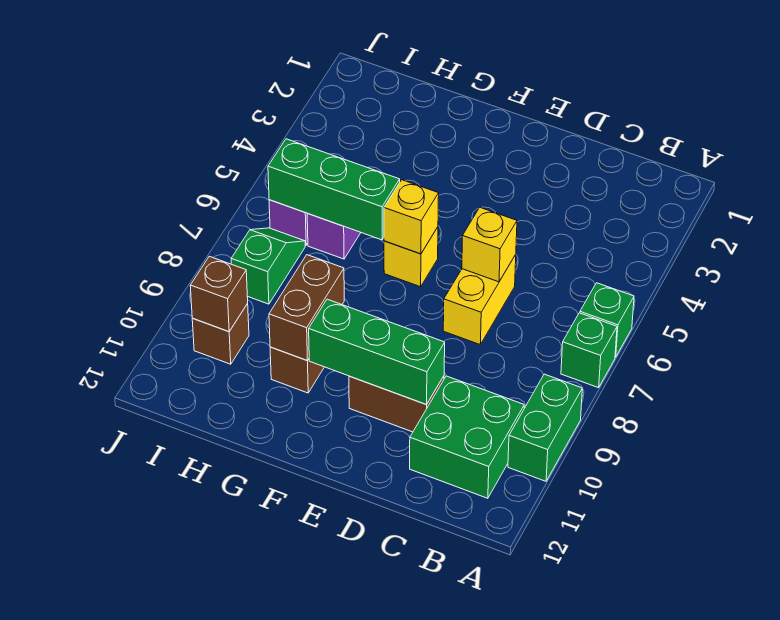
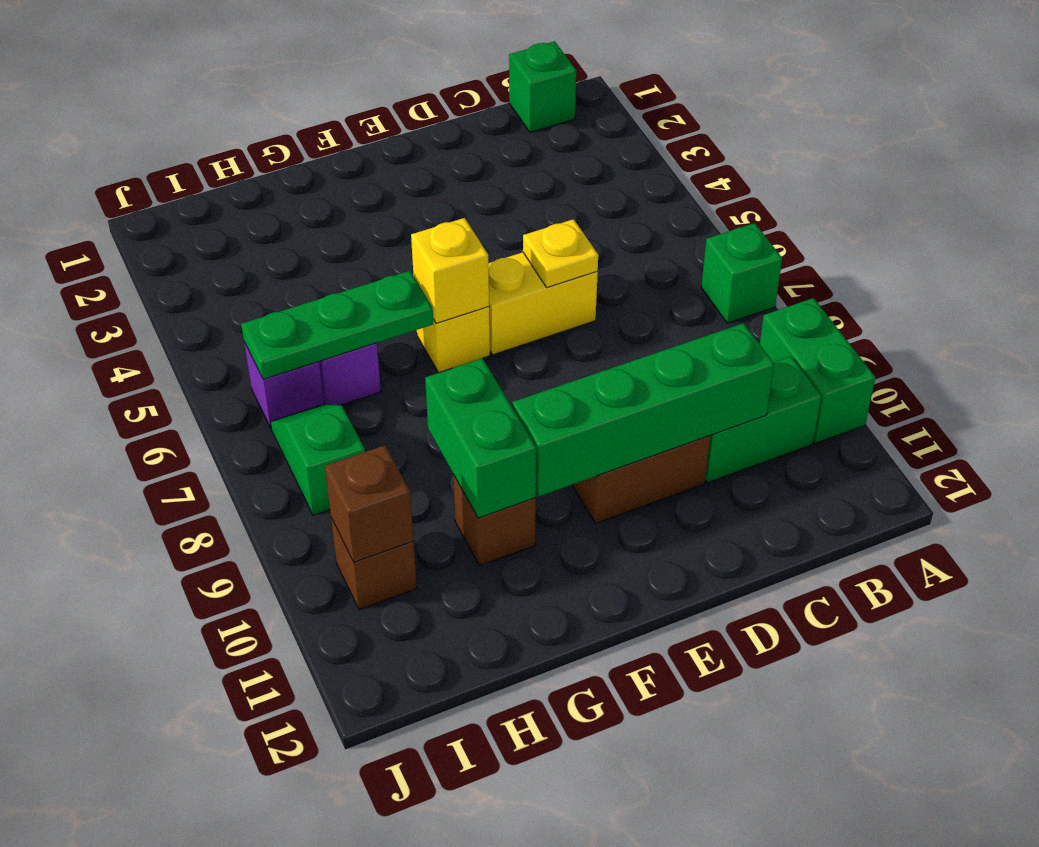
green 1x1 brick [580,283,634,357] -> green 1x1 brick moved to [509,41,576,133]
green 2x2 brick [410,376,524,498] -> green 1x2 brick [705,356,821,483]
yellow 1x2 brick [443,254,516,344] -> yellow 1x2 brick turned to [488,252,598,355]
yellow 1x1 brick [462,208,517,282] -> yellow 1x1 plate [523,219,598,288]
green 1x3 brick [309,299,445,405] -> green 1x4 brick [512,323,774,496]
green 1x3 brick [268,139,400,240] -> green 1x3 plate [241,271,433,379]
brown 1x2 brick [269,255,344,361] -> green 1x2 brick [425,358,536,518]

